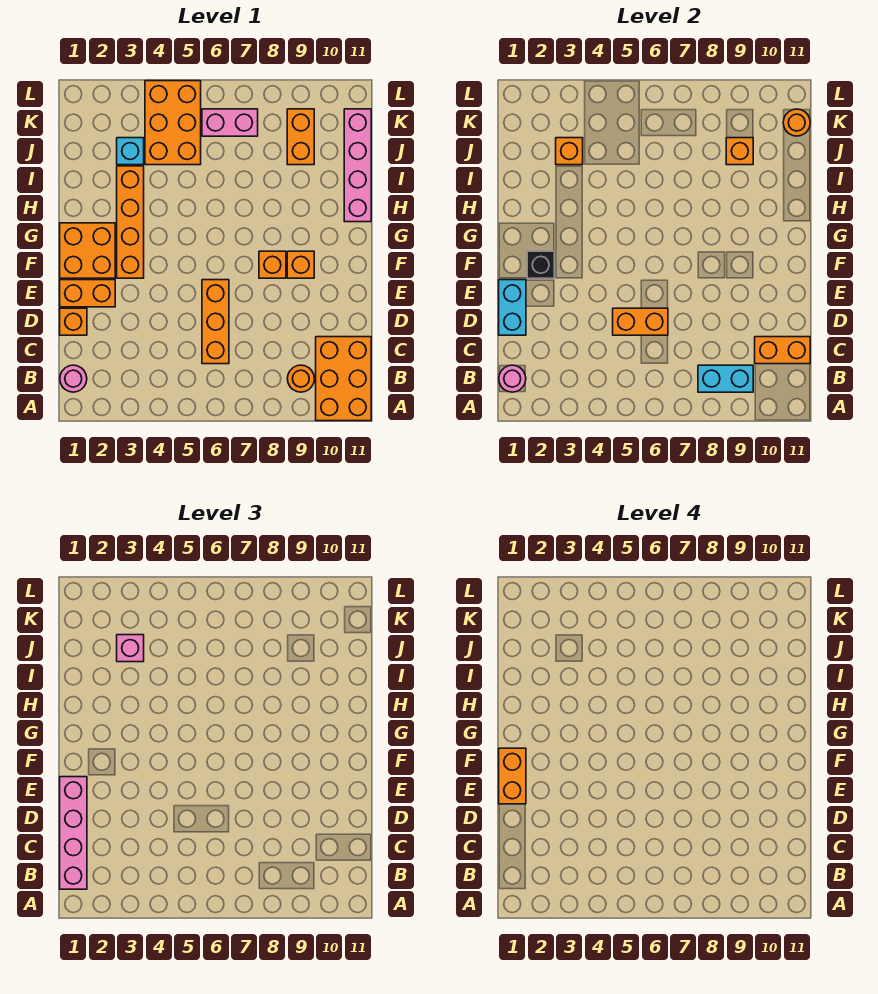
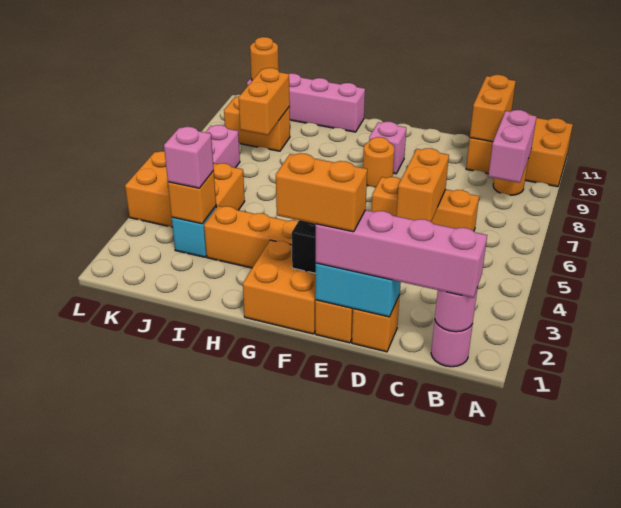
cyan 1x2 brick [698,365,753,392] -> pink 1x2 brick [488,110,537,183]
orange 1x1 brick [259,251,286,278] -> orange 1x1 round brick [363,137,394,188]
orange 1x1 brick [287,251,314,278] -> pink 1x1 brick [369,122,406,174]
orange 1x1 brick [726,138,753,165] -> orange 1x2 brick [239,68,290,135]

